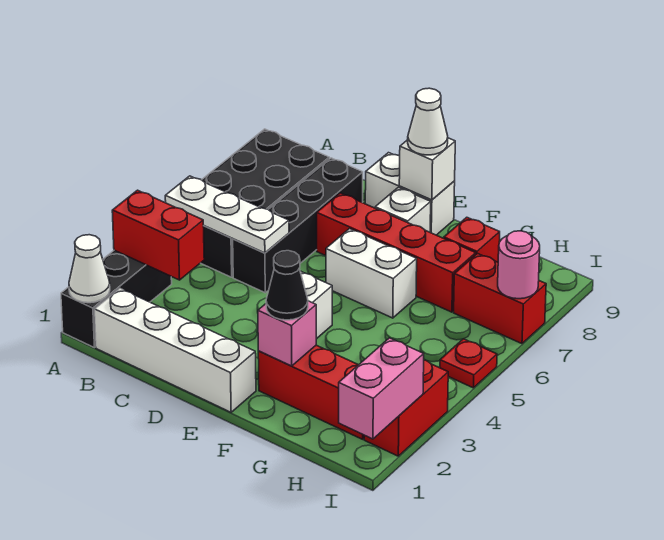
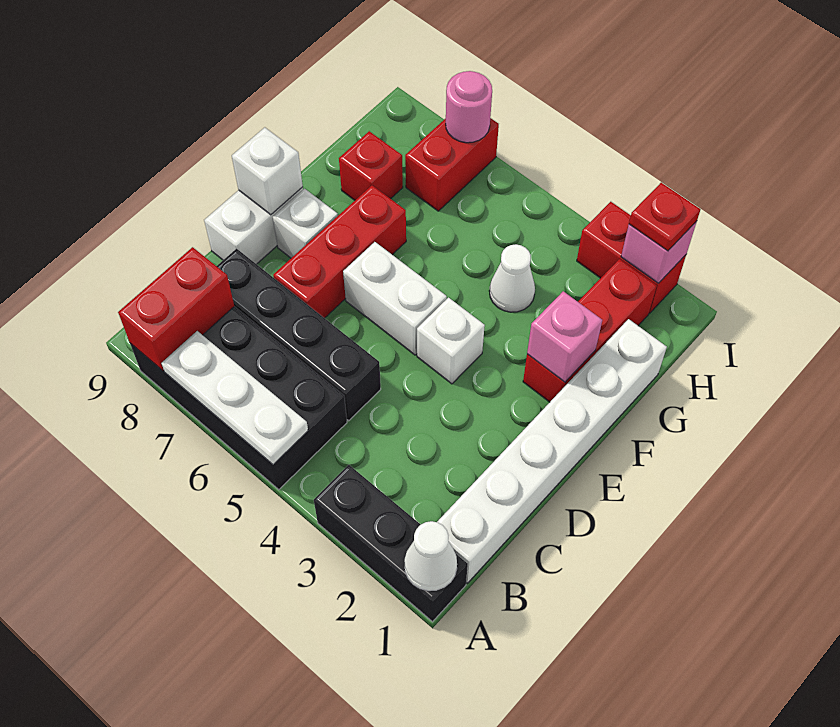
red 1x2 brick [112,190,204,280] -> red 1x2 brick moved to [118,247,234,371]
white 1x3 plate [165,176,289,253] -> white 1x3 plate turned to [162,331,308,465]
white 1x4 brick [95,289,256,412] -> white 1x6 brick [437,319,667,583]
red 1x4 brick [317,193,476,312] -> red 1x3 brick [273,186,406,318]
white 1x2 brick [326,229,417,318] -> white 1x2 brick turned to [343,242,447,355]
white 1x1 cone [408,88,448,155] -> white 1x1 cone moved to [489,244,535,312]
black 1x1 cone [266,251,308,320] -> none
pink 1x2 brick [339,338,424,439] -> pink 1x1 brick [621,221,697,283]
red 1x1 plate [440,339,497,388] -> red 1x1 plate moved to [629,183,700,251]

